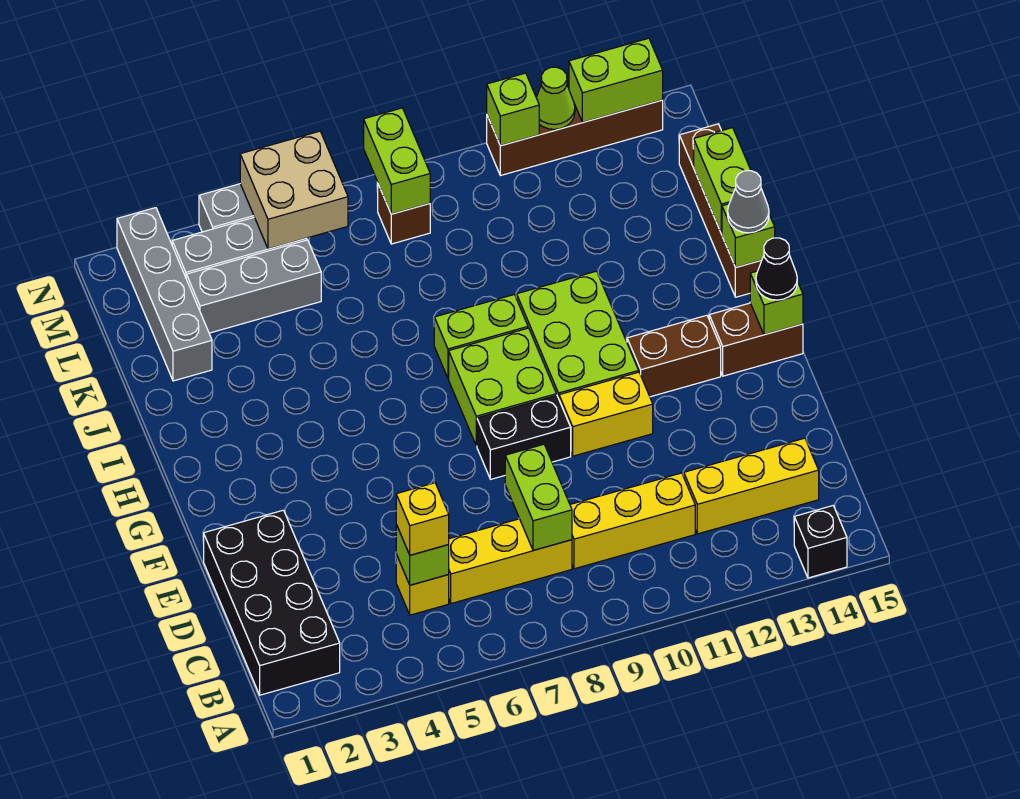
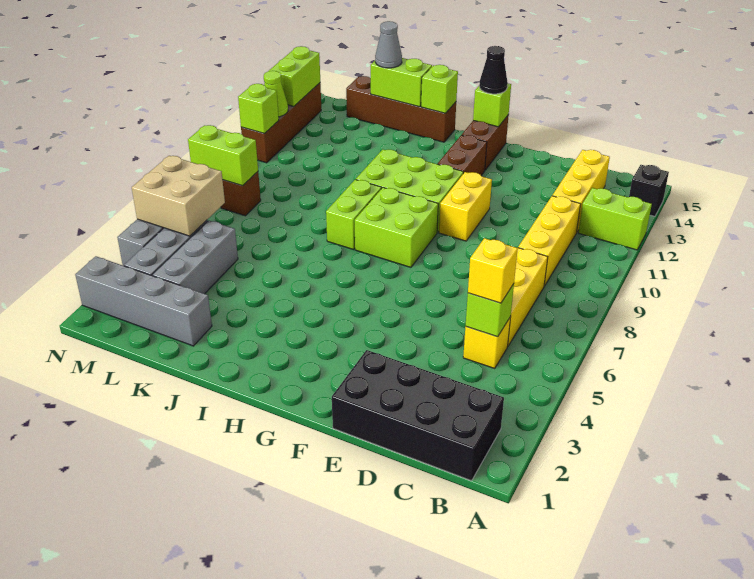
lime 1x2 brick [505,444,572,550] -> lime 1x2 brick moved to [578,188,652,250]
black 1x2 brick [477,395,571,479] -> none
grey 1x1 cone [728,171,769,233] -> grey 1x1 cone moved to [375,21,402,68]

